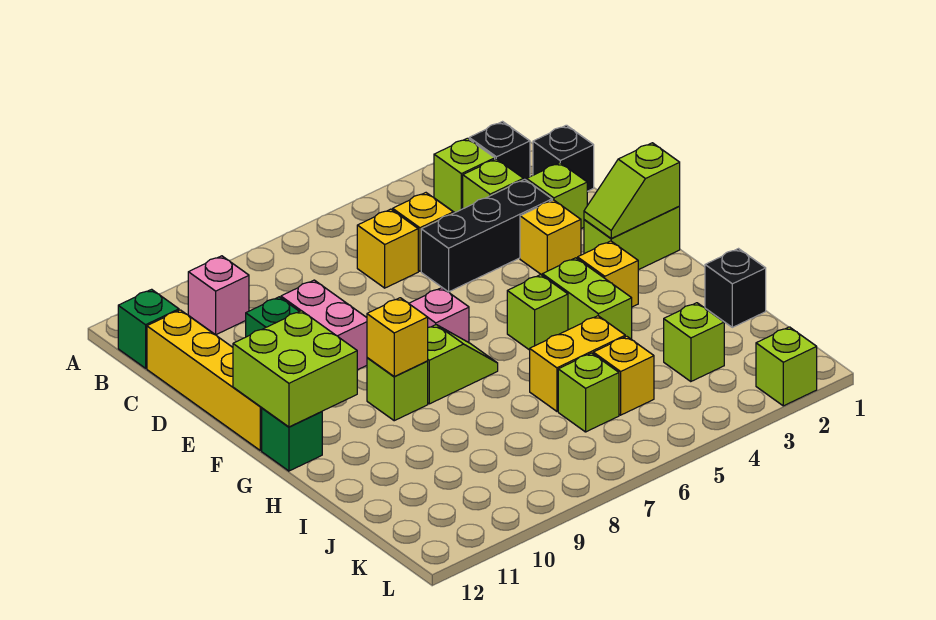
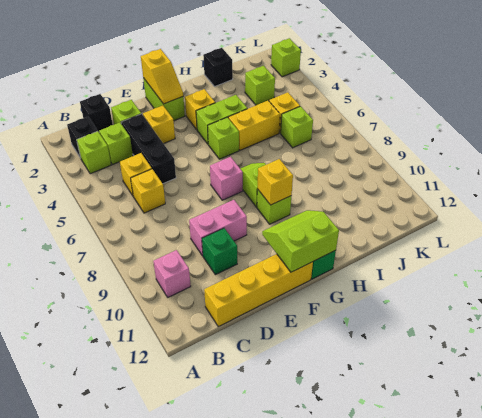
green 1x1 brick [118,289,179,368] -> none
lime 1x2 slope [584,143,680,238] -> yellow 1x2 slope [141,49,183,104]
lime 2x2 brick [233,311,357,427] -> lime 2x2 slope [262,210,339,272]
yellow 1x2 brick [530,316,625,411] -> yellow 1x2 brick turned to [228,101,280,150]

